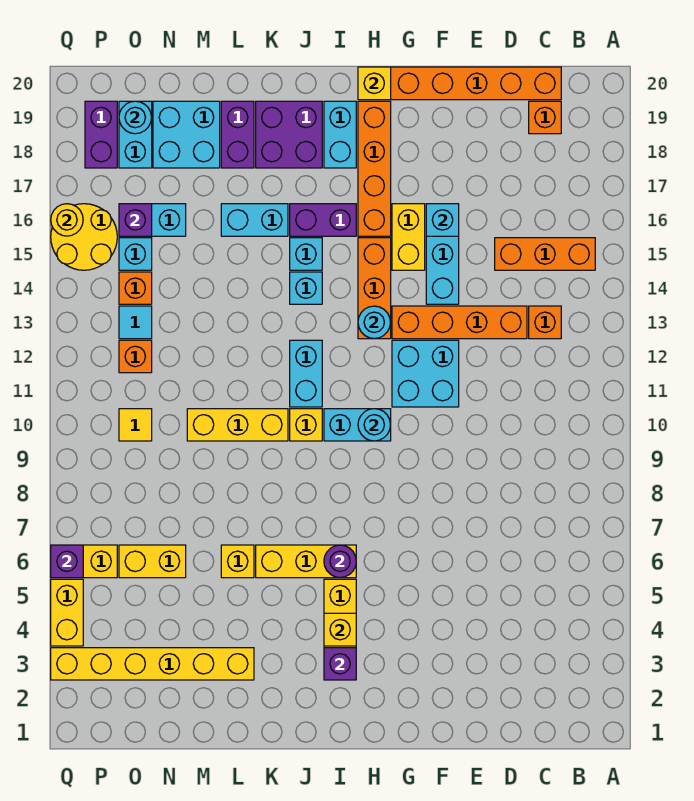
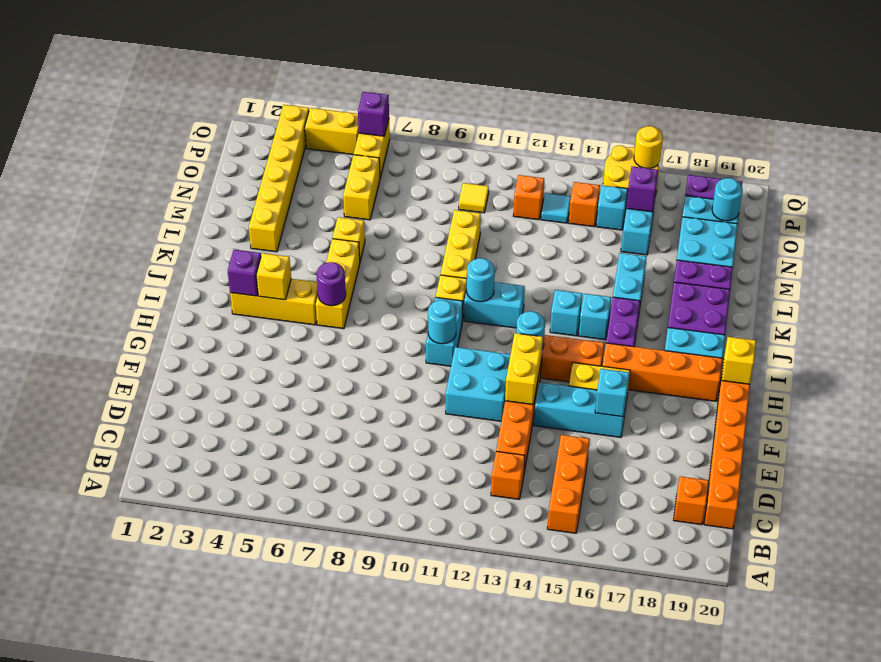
none -> yellow 1x2 brick [505,333,543,405]
none -> cyan 1x1 round brick [467,258,495,302]

